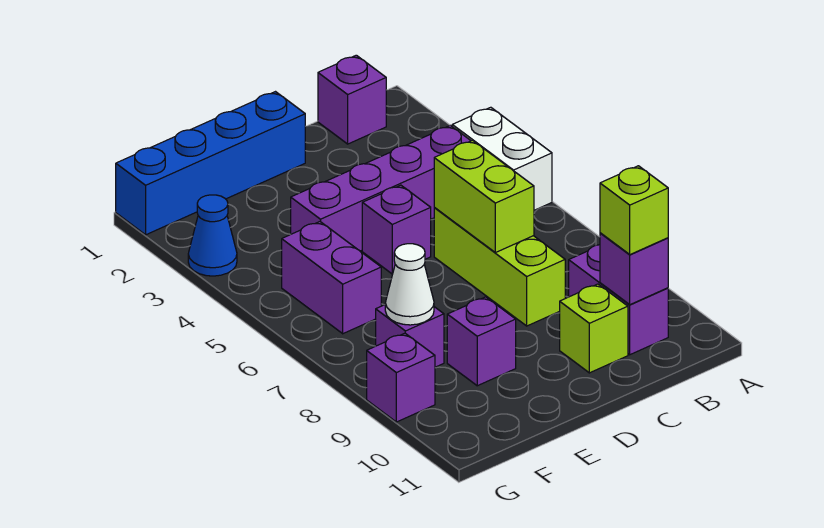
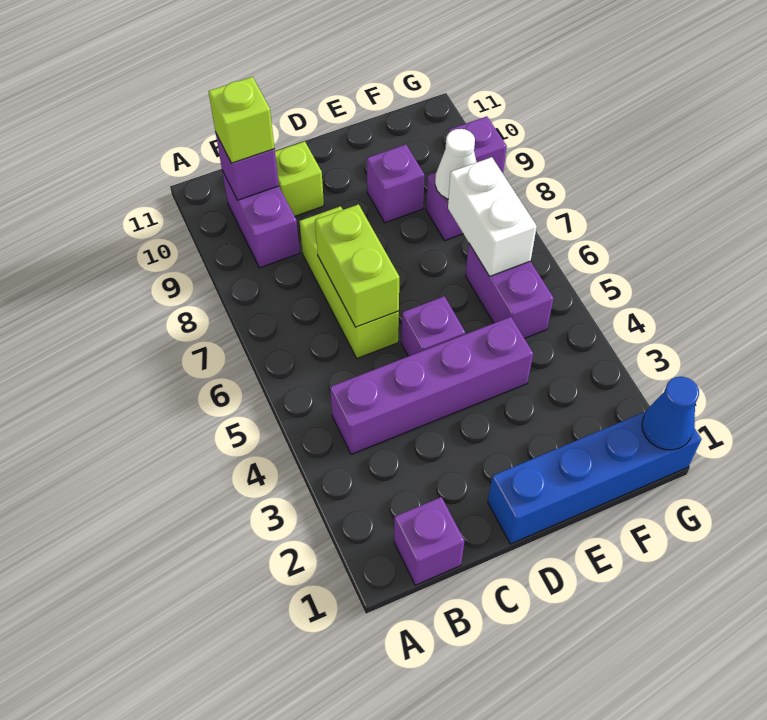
white 1x2 brick [452,107,552,210] -> white 1x2 brick moved to [448,157,537,276]
blue 1x1 cone [188,195,237,276] -> blue 1x1 cone moved to [642,377,699,450]

